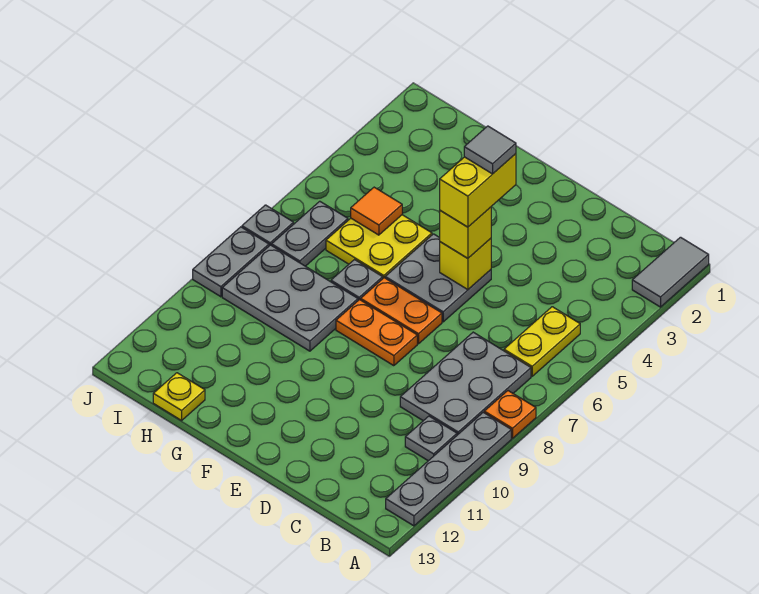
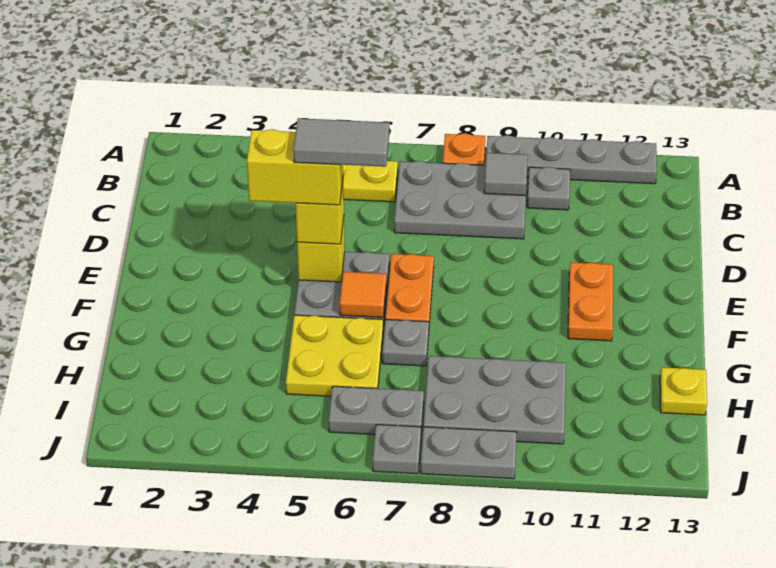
grey 1x2 tile [632,237,709,307] -> grey 1x2 tile moved to [293,118,389,167]
grey 1x1 tile [464,126,516,174] -> grey 1x1 tile moved to [484,153,528,196]
orange 1x2 plate [336,299,417,366] -> orange 1x2 plate moved to [568,262,613,341]
grey 2x3 plate [222,245,358,351] -> grey 2x3 plate turned to [424,356,566,444]
orange 1x1 tile [351,187,402,235] -> orange 1x1 tile moved to [340,272,386,317]

